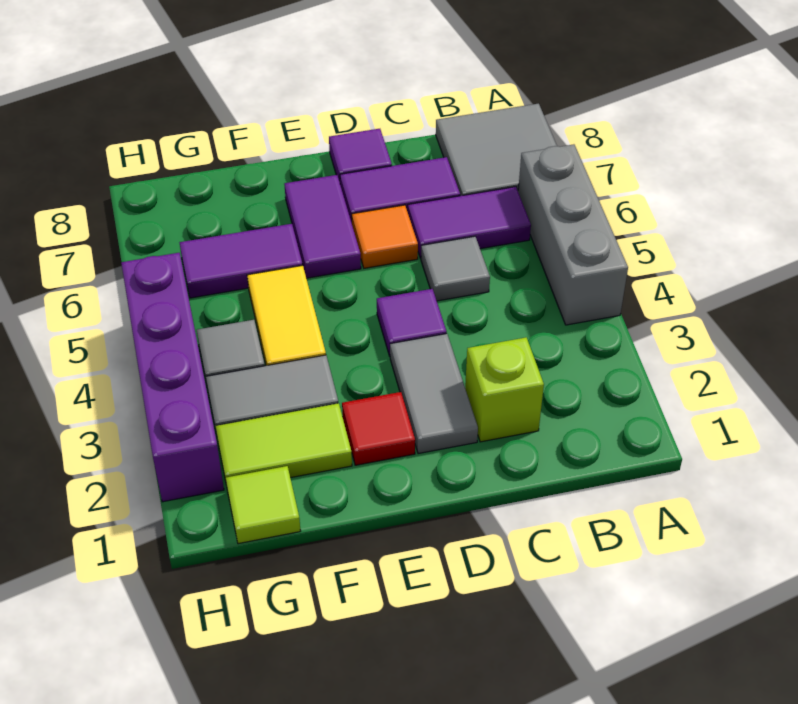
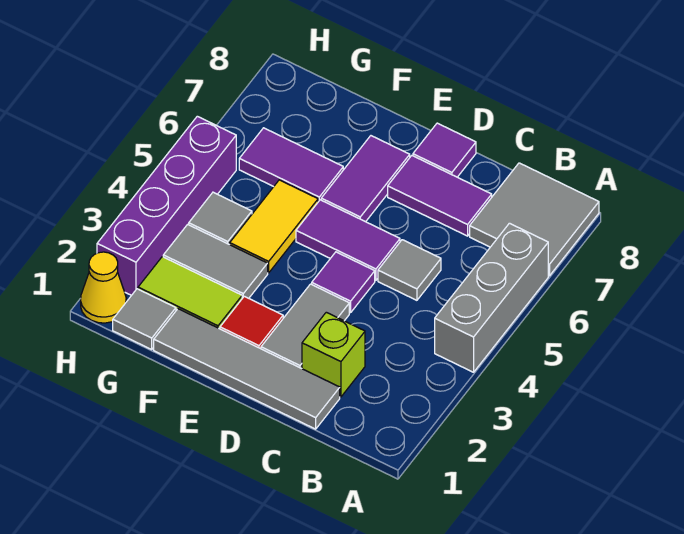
purple 1x2 tile [408,187,531,259] -> purple 1x2 tile moved to [296,200,400,280]
none -> grey 1x4 tile [154,309,340,429]
orange 1x1 tile [352,205,418,268] -> none
lime 1x1 tile [226,466,301,544] -> grey 1x1 tile [113,289,176,349]
none -> yellow 1x1 cone [81,252,126,323]

